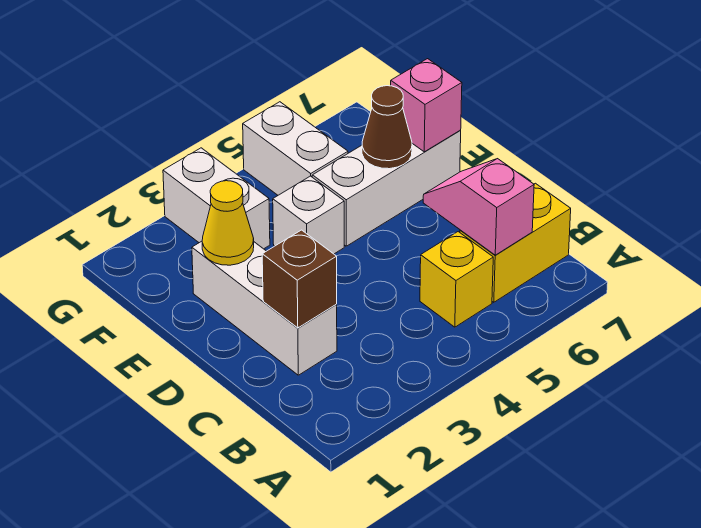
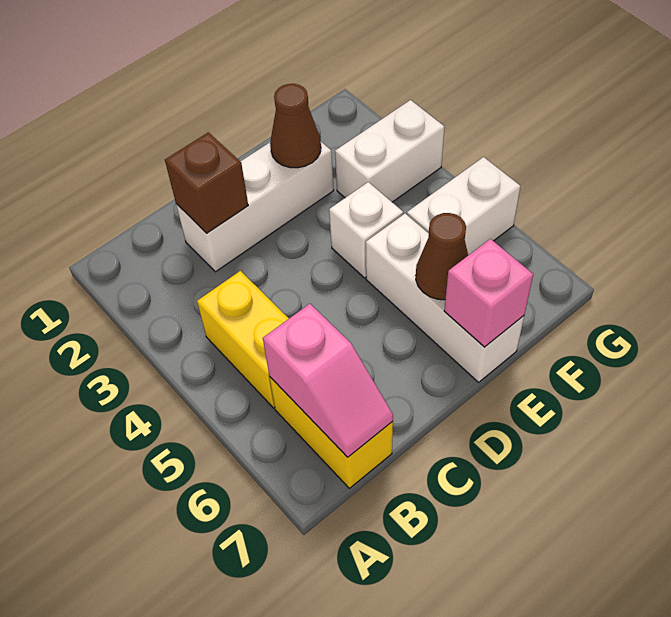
yellow 1x1 brick [420,232,493,327] -> yellow 1x2 brick [197,271,289,408]
pink 1x2 slope [423,159,534,255] -> pink 1x2 slope turned to [263,304,393,457]
yellow 1x1 cone [202,181,254,265] -> brown 1x1 cone [270,84,321,168]

